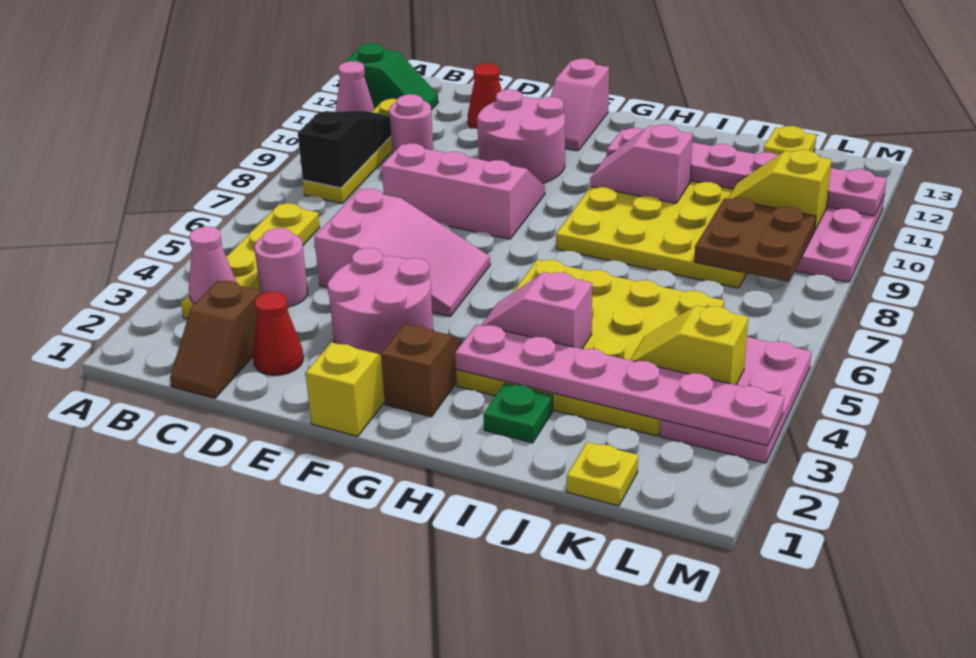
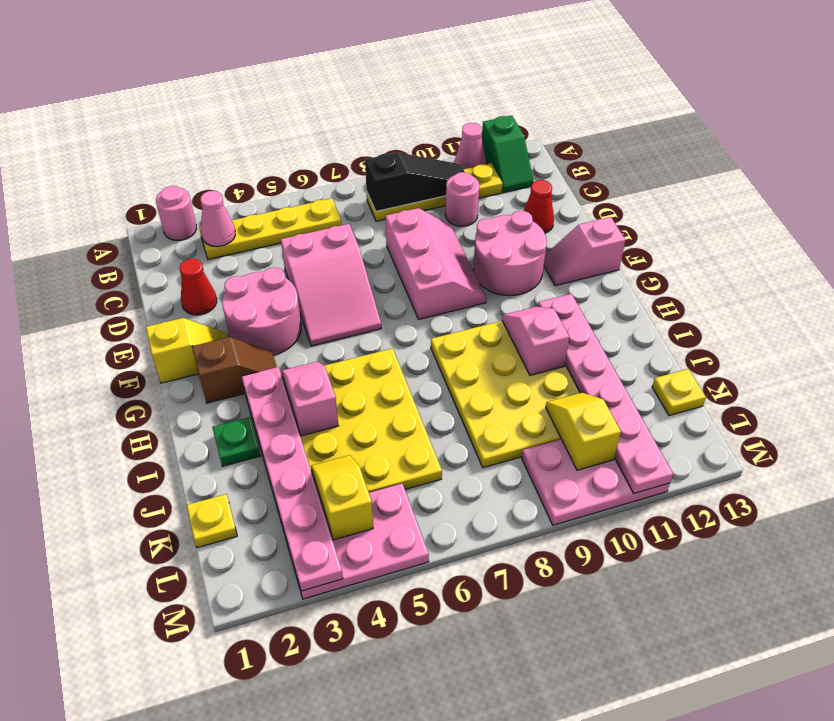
brown 1x2 slope [170,281,261,398] -> none
pink 1x1 round brick [255,228,308,307] -> pink 1x1 round brick moved to [156,186,196,241]
brown 2x2 plate [694,198,816,282] -> none

